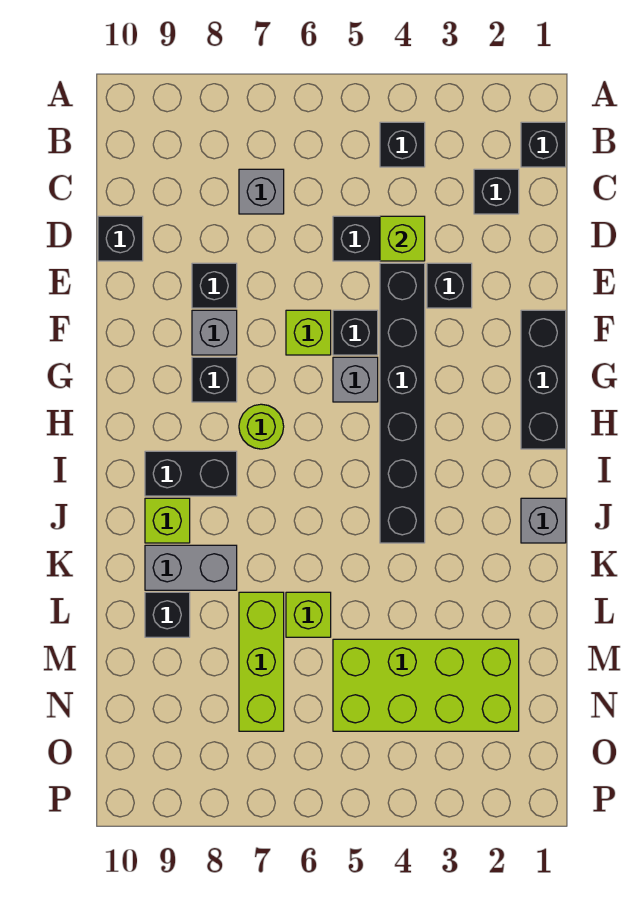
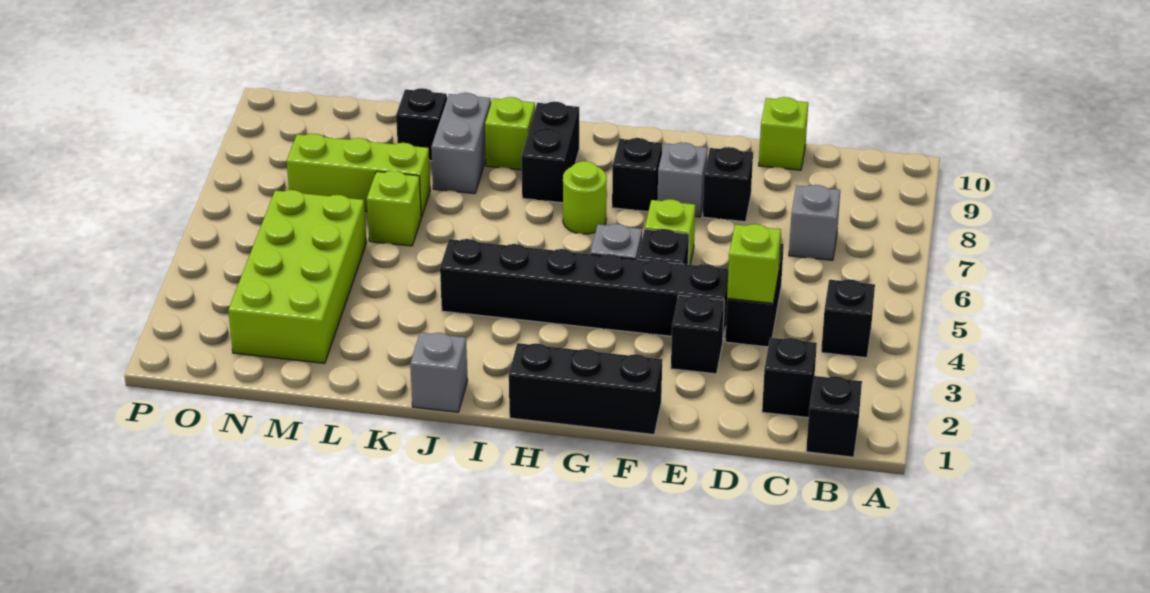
black 1x1 brick [98,216,143,261] -> lime 1x1 brick [759,97,808,170]

